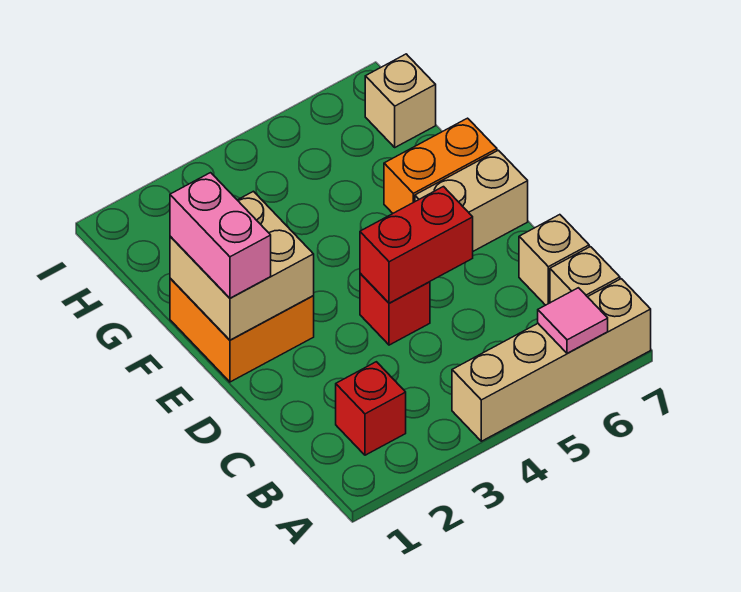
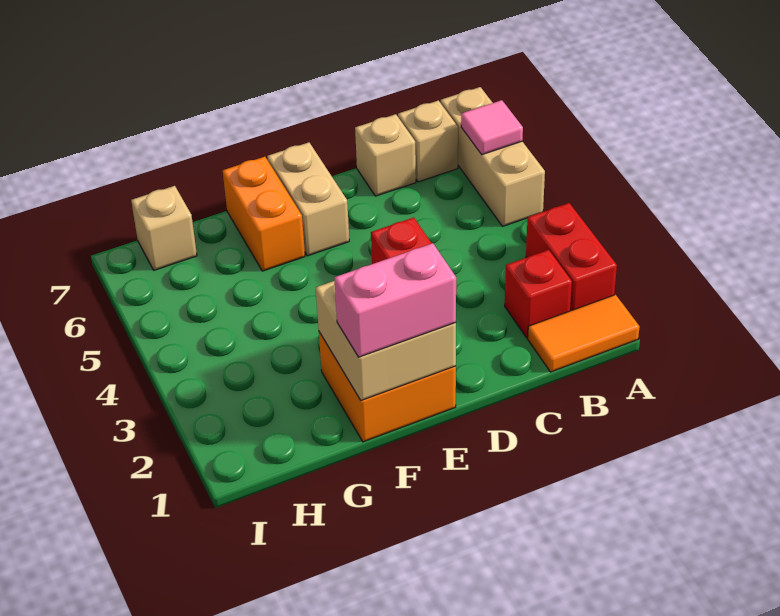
none -> orange 1x2 tile [528,295,640,372]
tan 1x4 brick [452,279,651,441] -> tan 1x3 brick [441,87,545,226]
red 1x2 brick [360,187,473,303] -> red 1x2 brick moved to [526,203,617,311]

